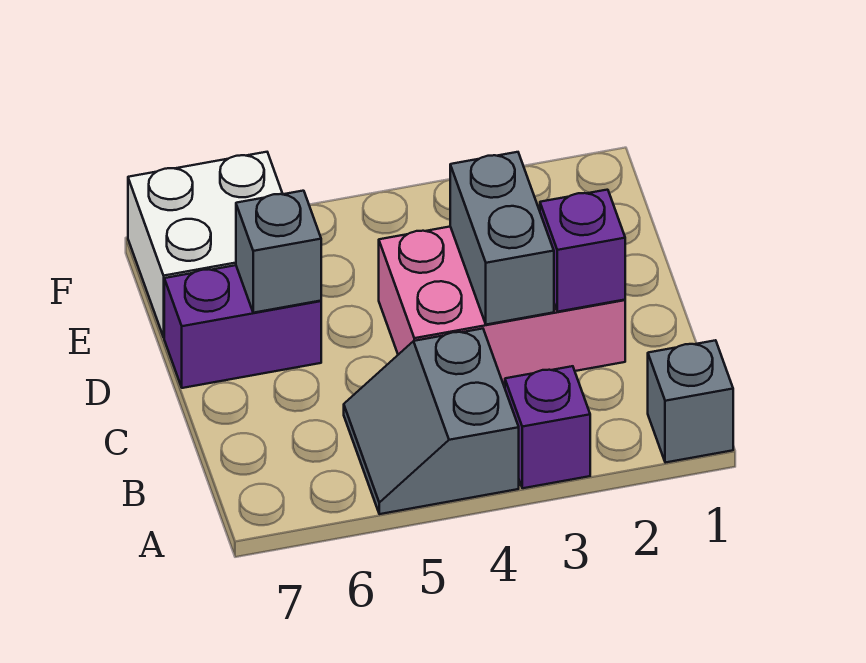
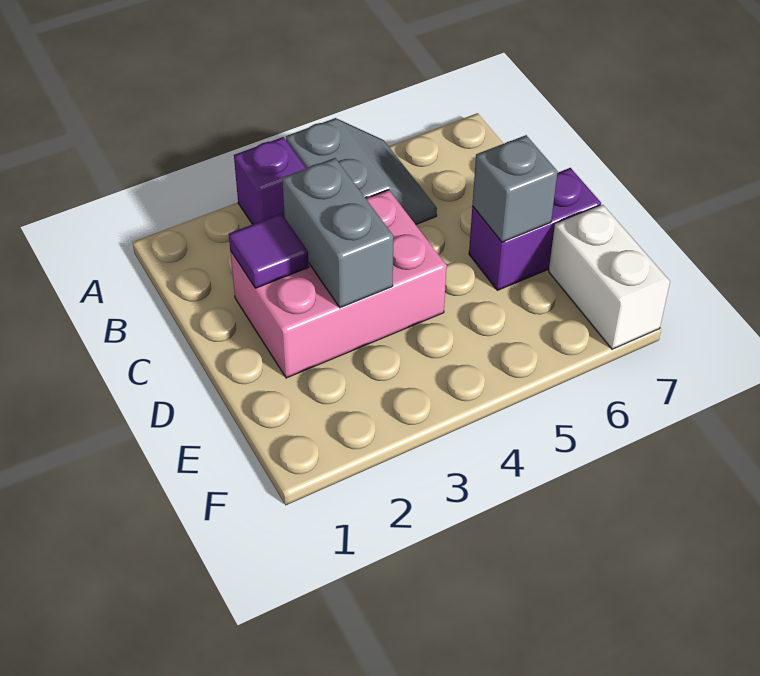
grey 1x1 brick [648,340,733,463] -> none
purple 1x1 brick [540,190,625,312] -> purple 1x1 tile [229,214,309,288]
white 2x2 brick [128,152,283,337] -> white 1x2 brick [549,205,670,349]

